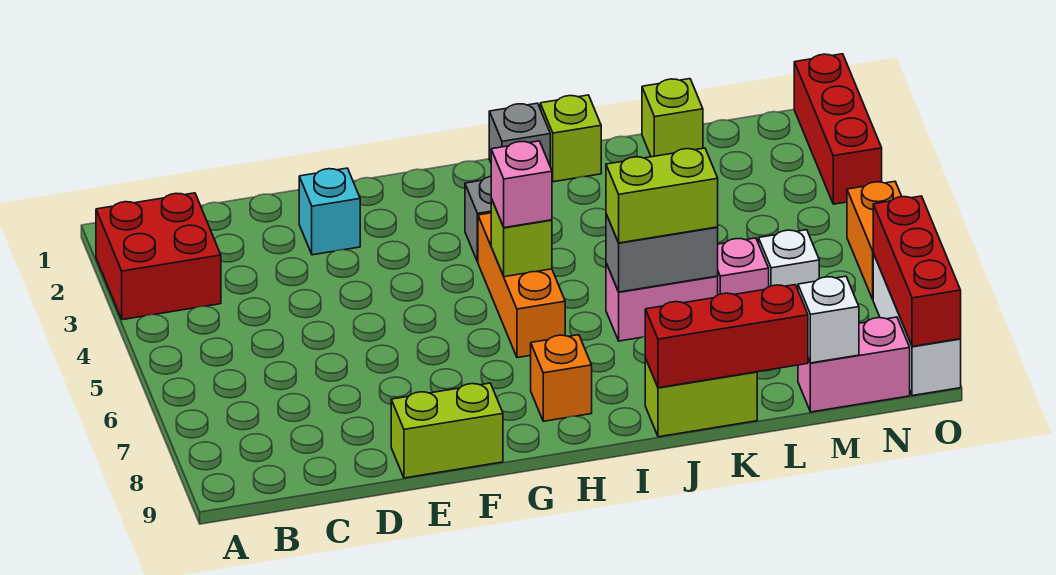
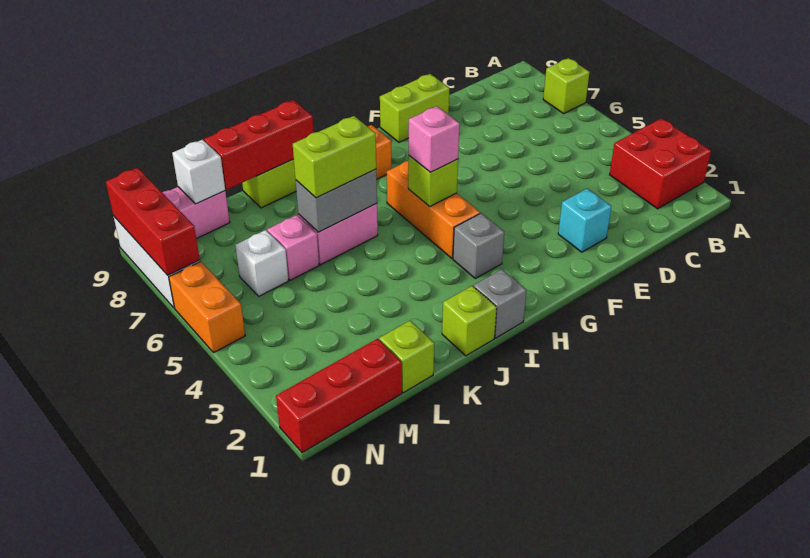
none -> lime 1x1 brick [543,58,590,114]
red 1x3 brick [794,54,882,204] -> red 1x3 brick turned to [276,339,402,453]

